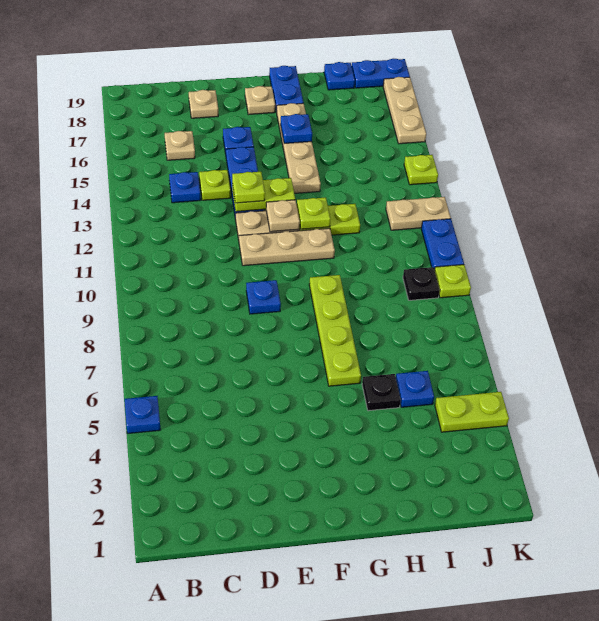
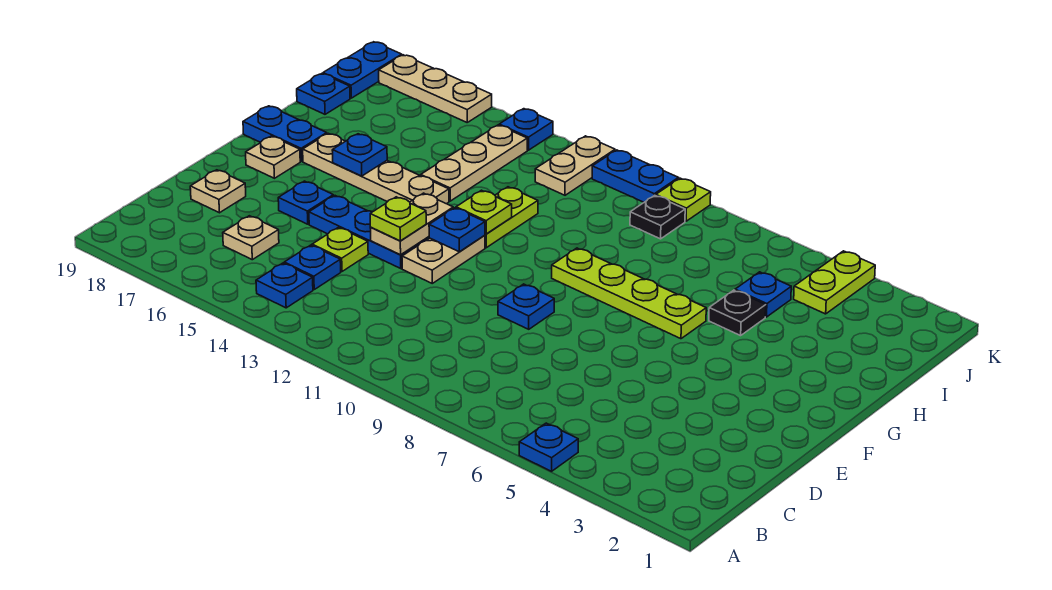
none -> blue 1x1 plate [256,263,313,308]
tan 1x3 plate [239,228,335,266] -> tan 1x3 plate moved to [421,125,527,201]
lime 1x2 plate [232,178,295,212] -> tan 1x2 plate [371,193,453,255]
tan 1x1 plate [266,200,300,232] -> blue 1x1 plate [429,208,485,252]
lime 1x1 plate [404,155,438,185] -> blue 1x1 plate [499,109,553,150]

